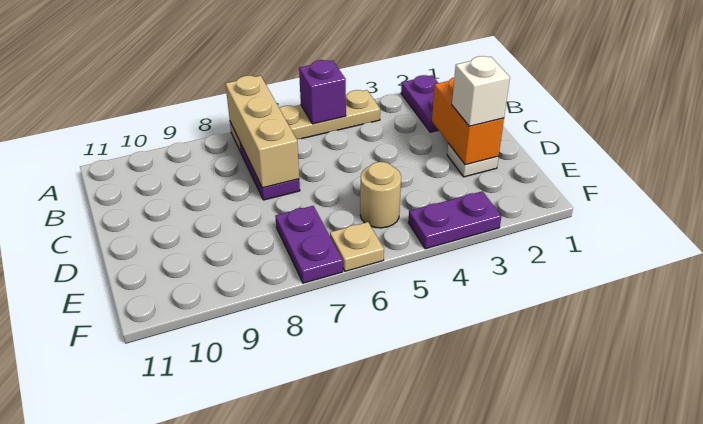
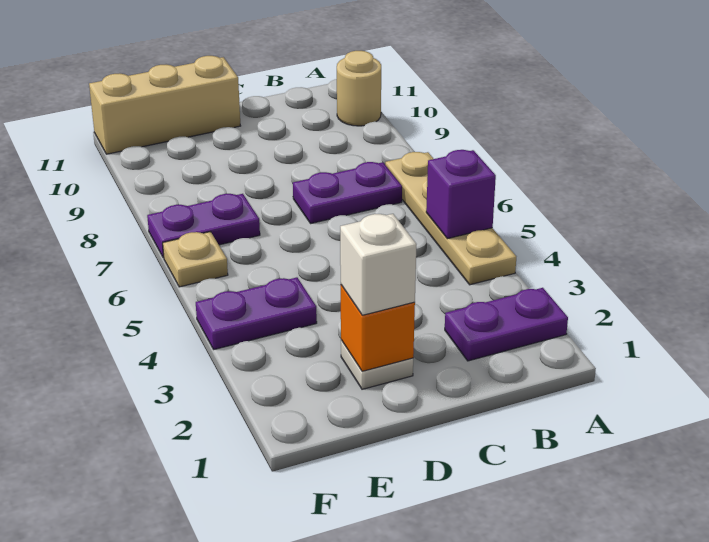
tan 1x3 brick [225,76,299,188] -> tan 1x3 brick moved to [89,56,240,154]
orange 1x2 brick [432,78,504,165] -> orange 1x1 brick [341,285,415,371]
tan 1x1 round brick [360,162,401,228] -> tan 1x1 round brick moved to [337,51,381,126]
purple 1x2 plate [408,191,501,249] -> purple 1x2 plate turned to [196,277,317,349]

